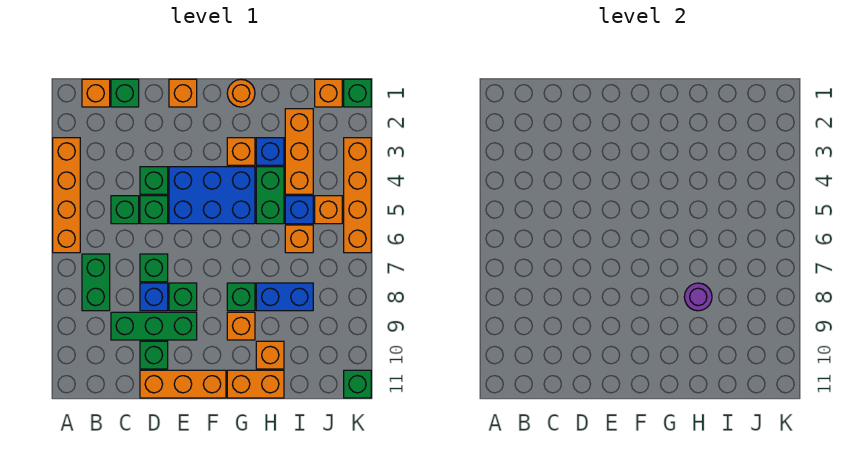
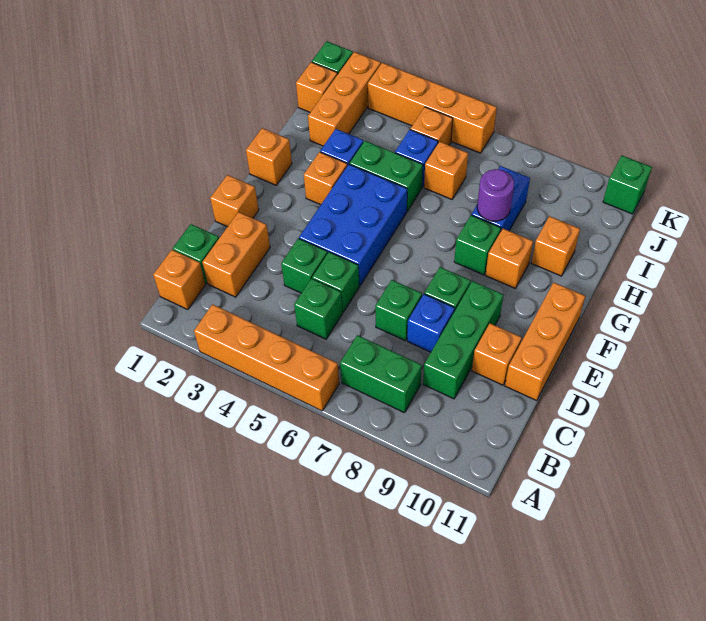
green 1x1 brick [140,341,168,369] -> orange 1x1 brick [472,323,522,385]
orange 1x1 round brick [227,80,255,107] -> orange 1x1 brick [246,128,292,185]
orange 1x2 brick [227,370,284,398] -> orange 1x2 brick moved to [202,212,270,297]
orange 1x3 brick [285,109,313,194] -> orange 1x3 brick turned to [308,52,381,146]

